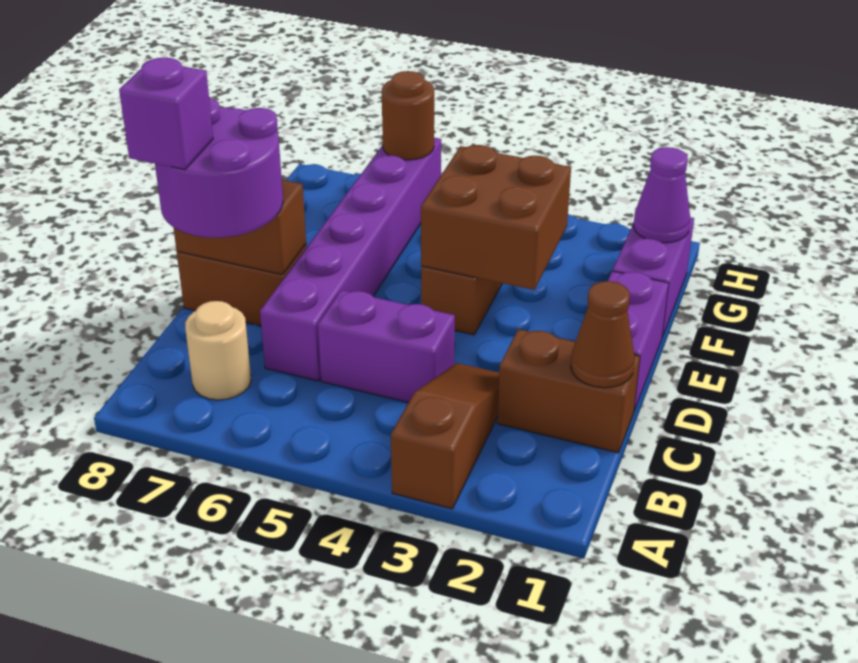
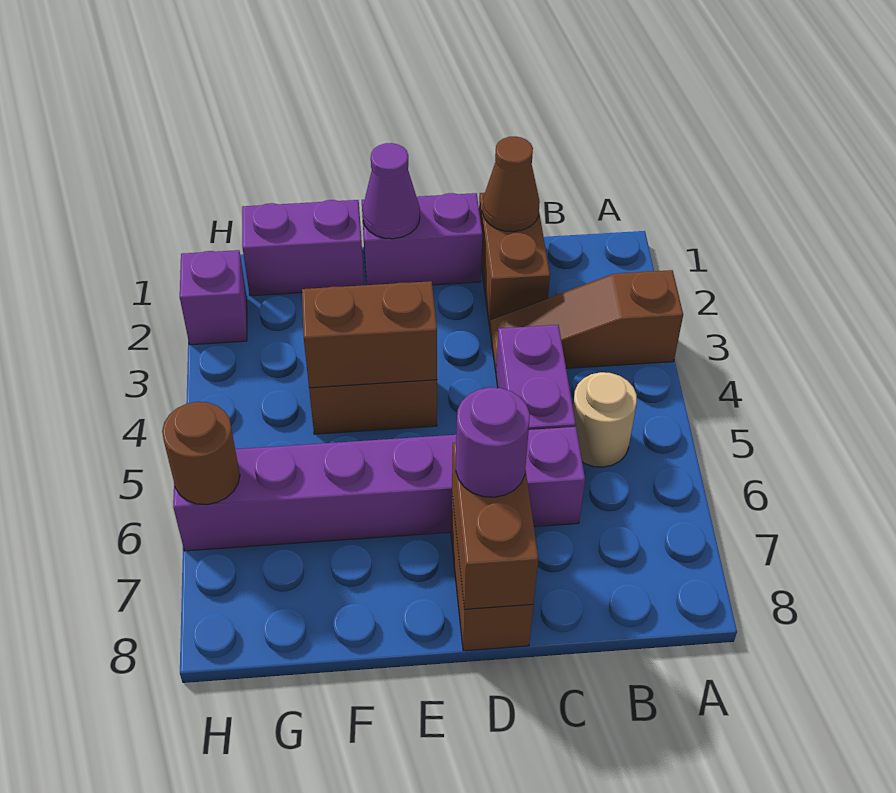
tan 1x1 round brick [185,301,251,400] -> tan 1x1 round brick moved to [573,372,637,467]
purple 2x2 round brick [155,98,283,238] -> purple 1x1 round brick [456,387,530,497]
purple 1x1 brick [119,58,213,170] -> purple 1x1 brick moved to [180,250,247,345]
brown 2x2 brick [421,145,571,290] -> brown 1x2 brick [302,281,437,388]
purple 1x1 cone [633,147,690,243] -> purple 1x1 cone moved to [362,143,420,239]

